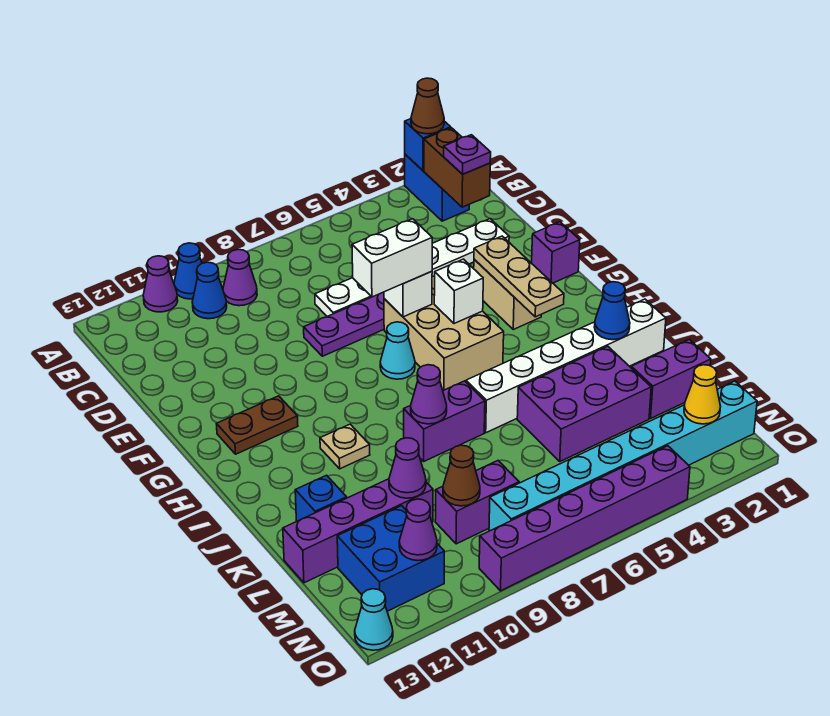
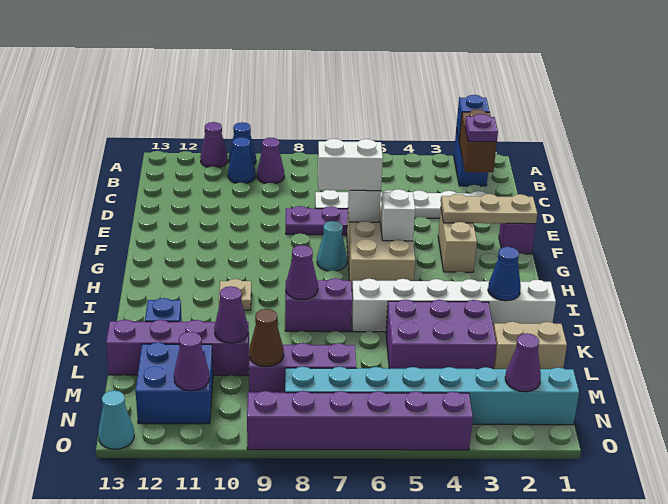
brown 1x1 cone [411,78,444,134] -> none
tan 1x3 plate [474,236,564,317] -> tan 1x3 plate turned to [441,194,537,224]
brown 1x2 plate [217,396,298,454] -> none
purple 1x2 brick [631,339,711,418] -> tan 1x2 brick [494,322,567,369]
purple 1x2 brick [435,461,519,544] -> purple 1x3 brick [248,343,356,393]
yellow 1x1 cone [684,365,721,424] -> purple 1x1 cone [505,333,541,392]

